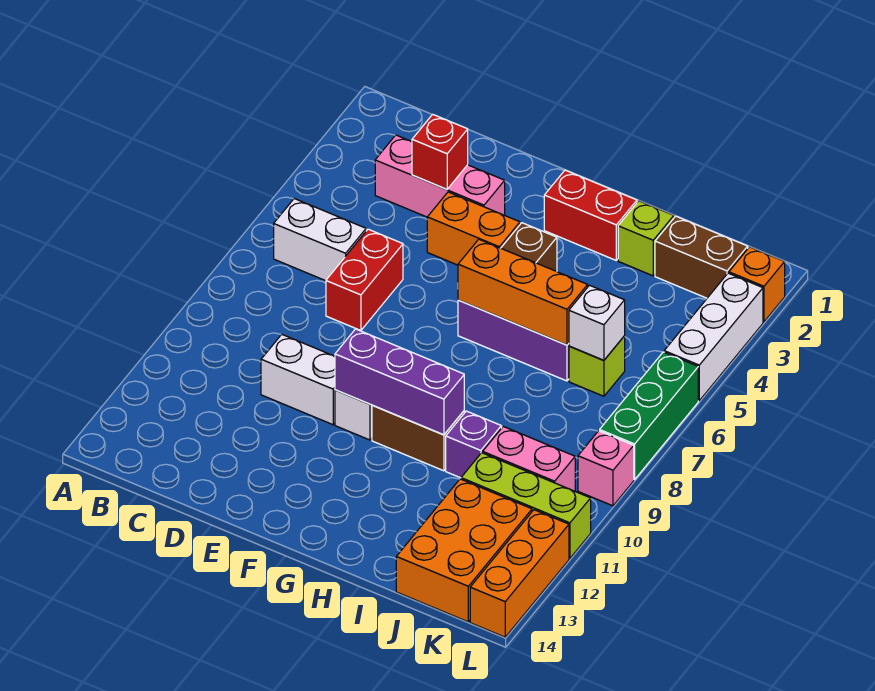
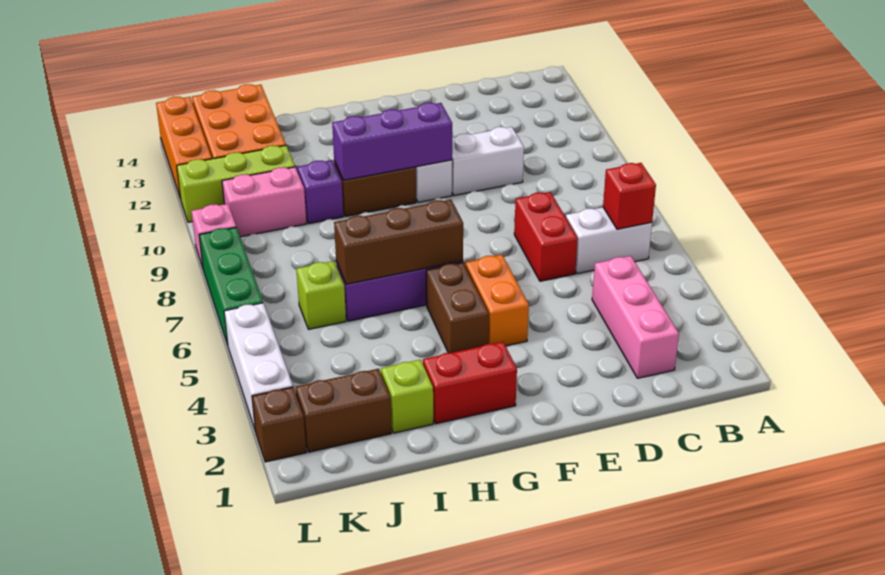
pink 1x3 brick [375,135,505,217] -> pink 1x3 brick turned to [592,256,679,378]
red 1x1 brick [412,114,468,189] -> red 1x1 brick moved to [603,163,656,229]
orange 1x2 brick [427,192,520,265] -> orange 1x2 brick turned to [465,255,529,346]
orange 1x3 brick [458,239,588,345] -> brown 1x3 brick [334,200,463,284]
white 1x1 brick [569,285,625,360] -> none
orange 1x1 brick [729,247,785,322] -> brown 1x1 brick [252,387,306,462]

